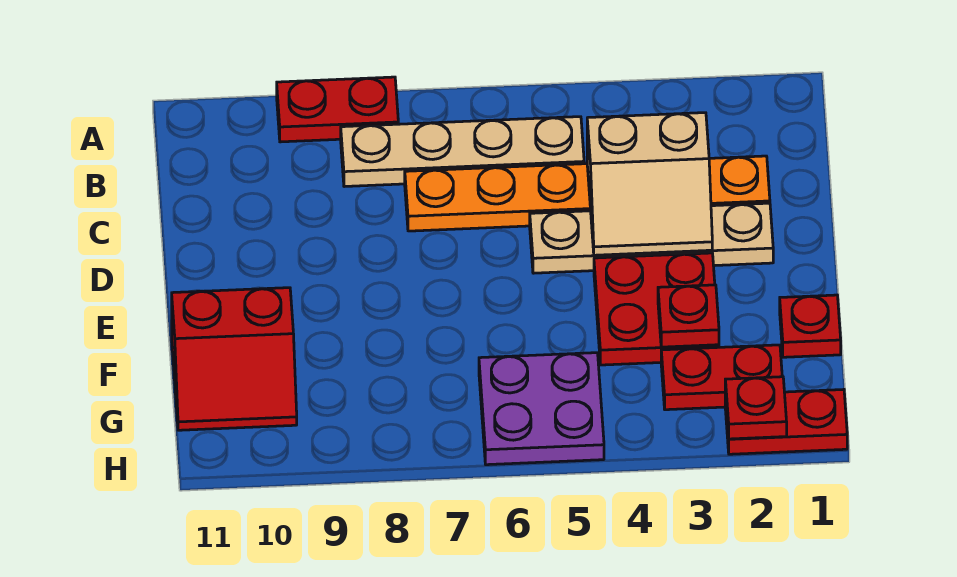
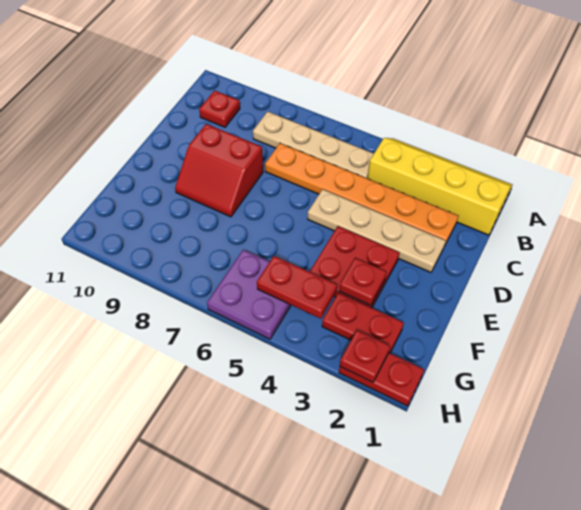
none -> yellow 2x4 slope [368,138,512,235]
red 1x2 plate [277,77,398,142] -> red 1x2 plate moved to [257,256,337,319]
tan 2x2 slope [587,113,712,255] -> none
red 1x1 plate [780,295,841,357] -> red 1x1 plate moved to [199,91,240,127]
red 2x2 slope [172,288,297,430] -> red 2x2 slope moved to [175,124,263,217]

